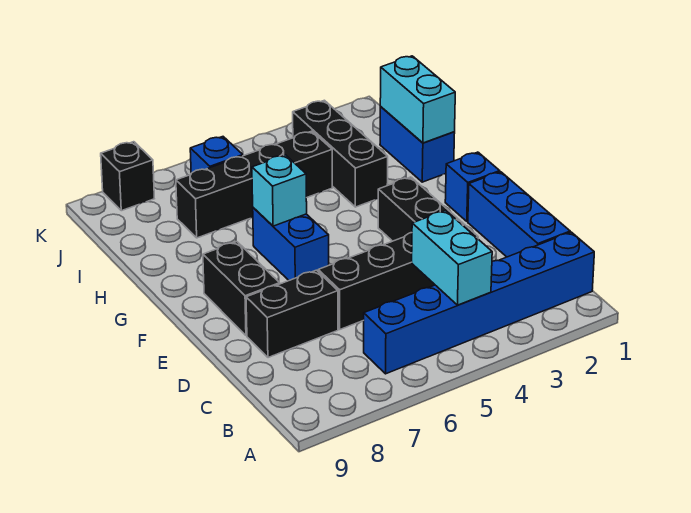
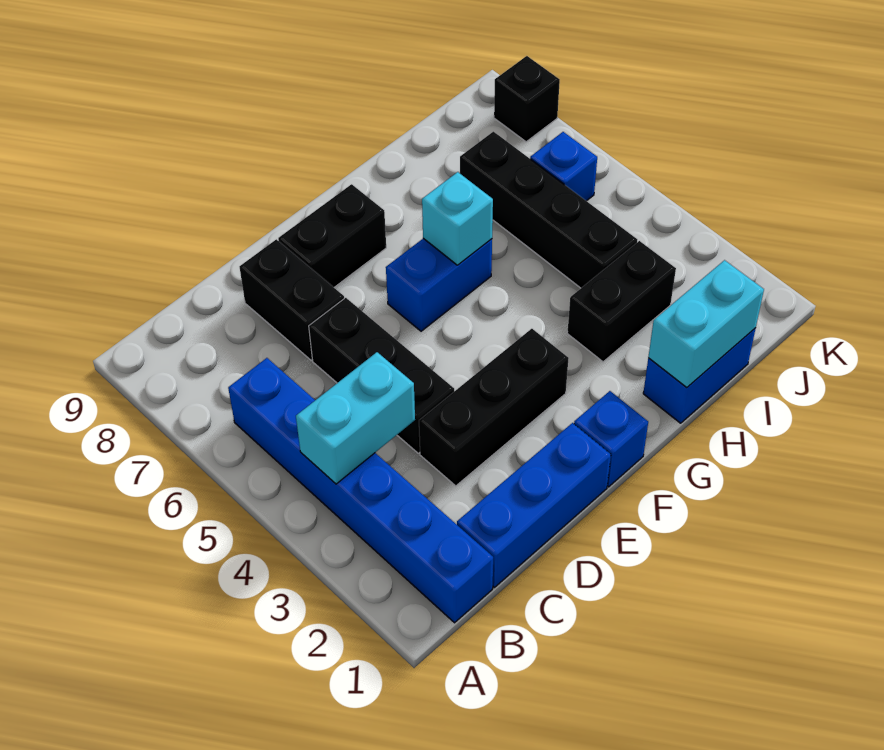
black 1x3 brick [293,100,388,207] -> black 1x2 brick [567,241,676,362]

